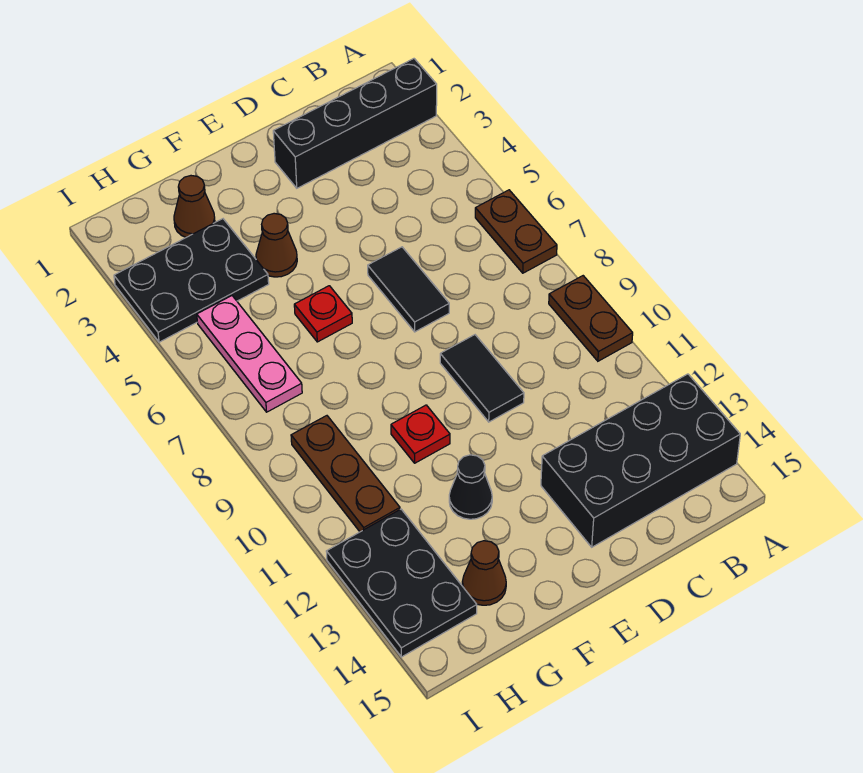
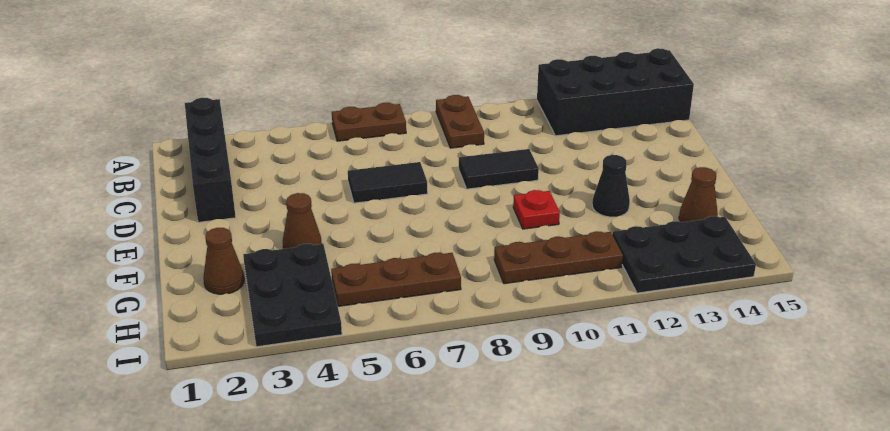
brown 1x2 plate [549,276,633,361] -> brown 1x2 plate turned to [436,95,484,148]
black 2x4 brick [541,374,740,547] -> black 2x4 brick turned to [537,48,694,136]
red 1x1 plate [294,286,352,342] -> none
pink 1x3 plate [197,296,302,412] -> brown 1x3 plate [331,253,461,306]

